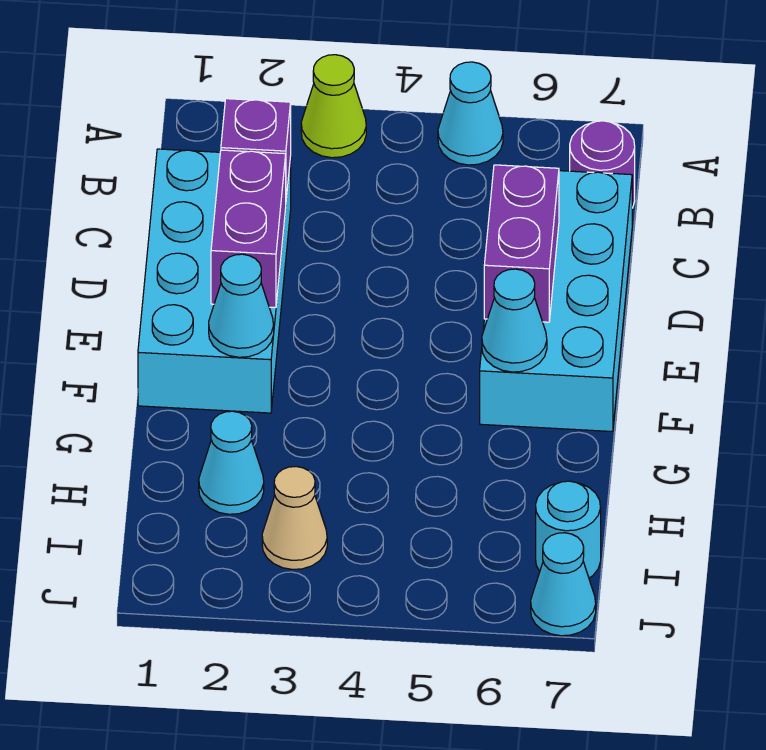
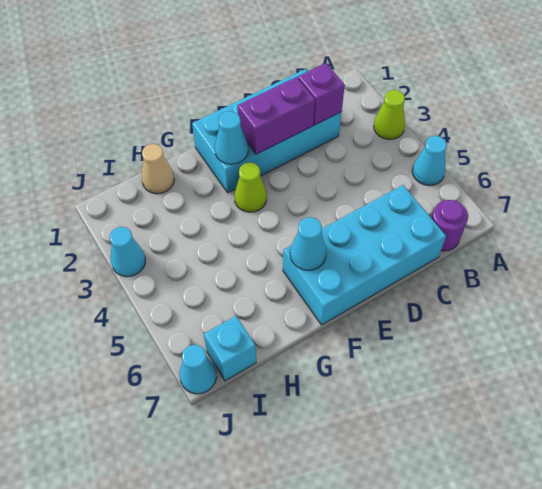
purple 1x2 brick [484,165,559,322] -> none
none -> lime 1x1 cone [234,162,267,212]
cyan 1x1 cone [199,411,264,514] -> cyan 1x1 cone moved to [109,227,145,277]
tan 1x1 cone [262,467,327,569] -> tan 1x1 cone moved to [142,144,174,194]
cyan 1x1 round brick [536,481,601,578] -> cyan 1x1 brick [204,316,256,381]

